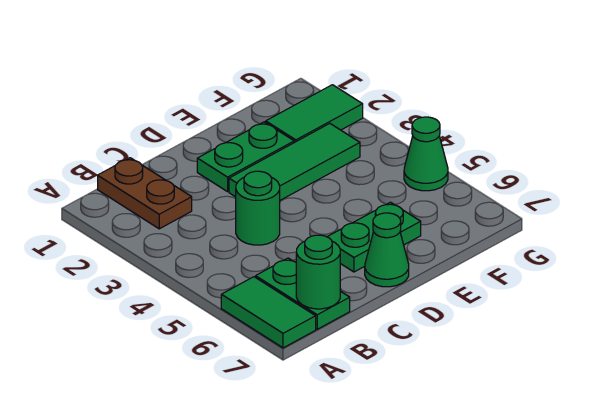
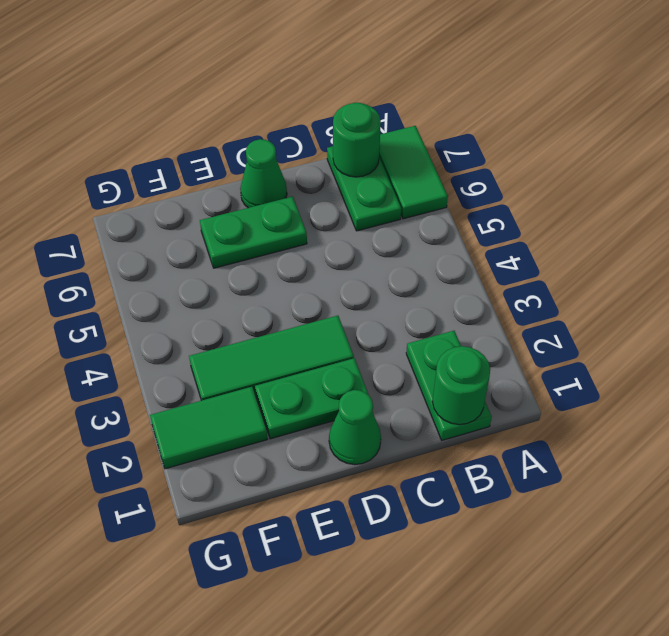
brown 1x2 plate [98,158,192,229] -> green 1x2 plate [406,331,492,440]
green 1x1 round brick [236,171,280,245] -> green 1x1 round brick moved to [432,346,490,425]
green 1x1 cone [404,117,448,191] -> green 1x1 cone moved to [329,390,381,465]

